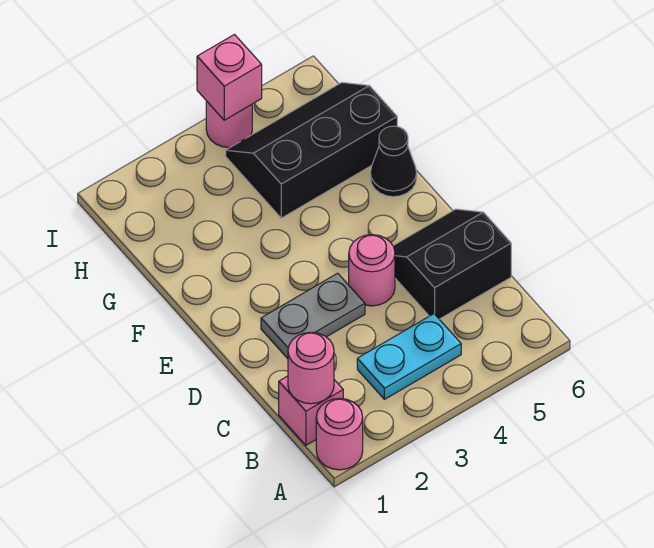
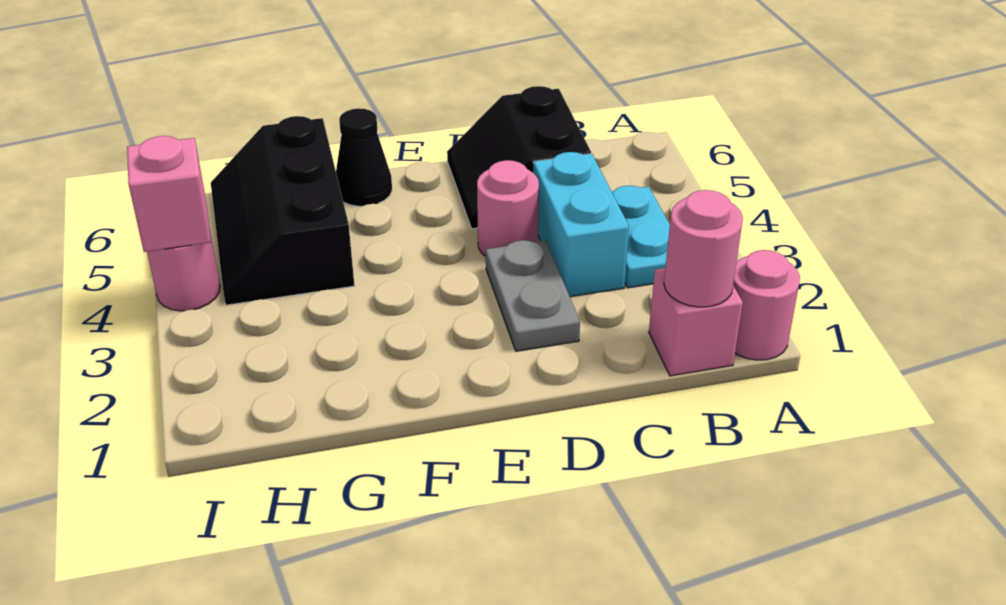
none -> cyan 1x2 brick [533,152,629,297]

